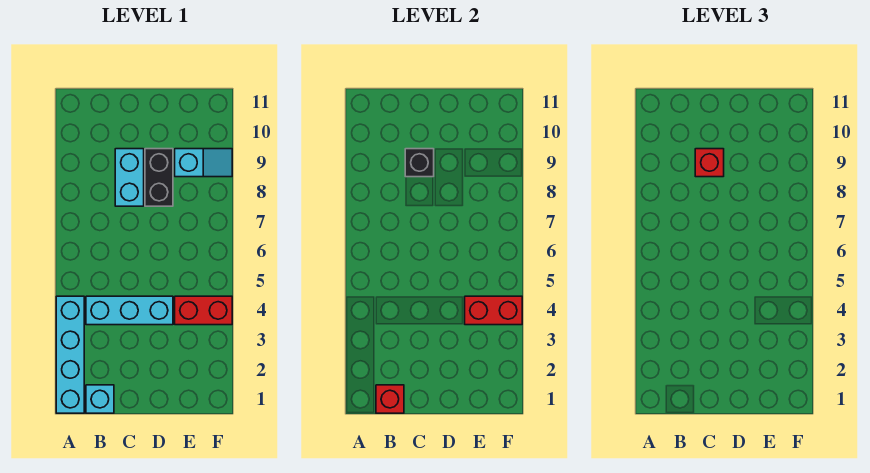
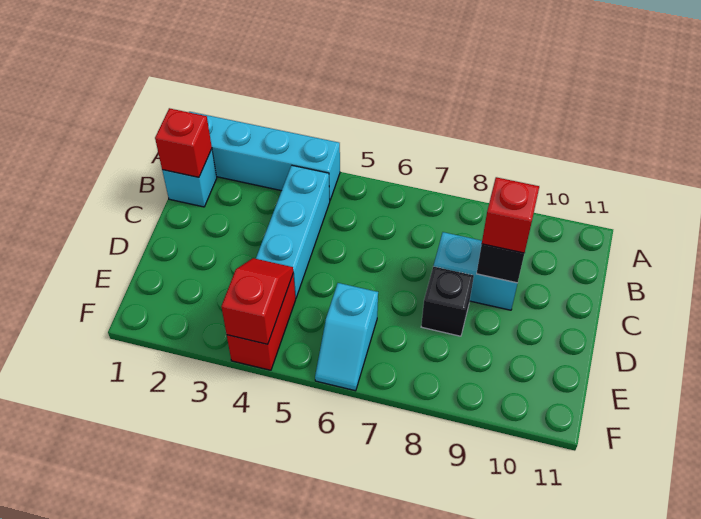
black 1x2 brick [145,149,173,206] -> black 1x1 brick [421,266,474,336]
red 1x2 brick [465,296,522,325] -> red 1x2 slope [221,258,293,344]
cyan 1x2 slope [175,149,232,177] -> cyan 1x2 slope moved to [315,283,378,391]

